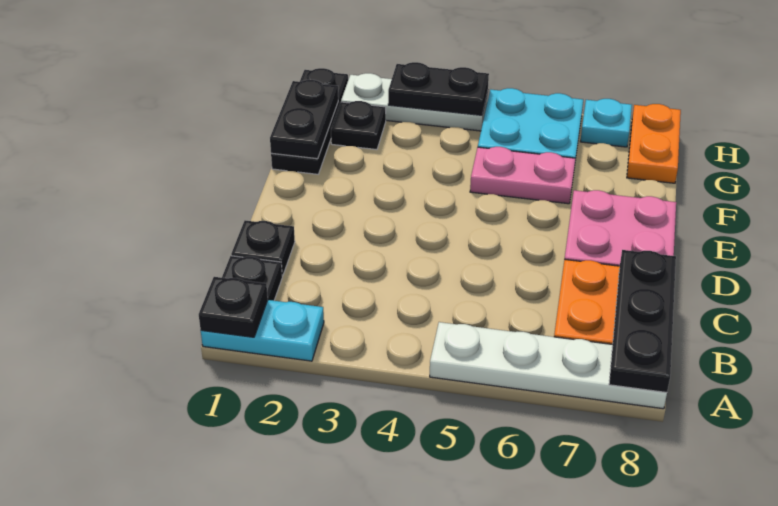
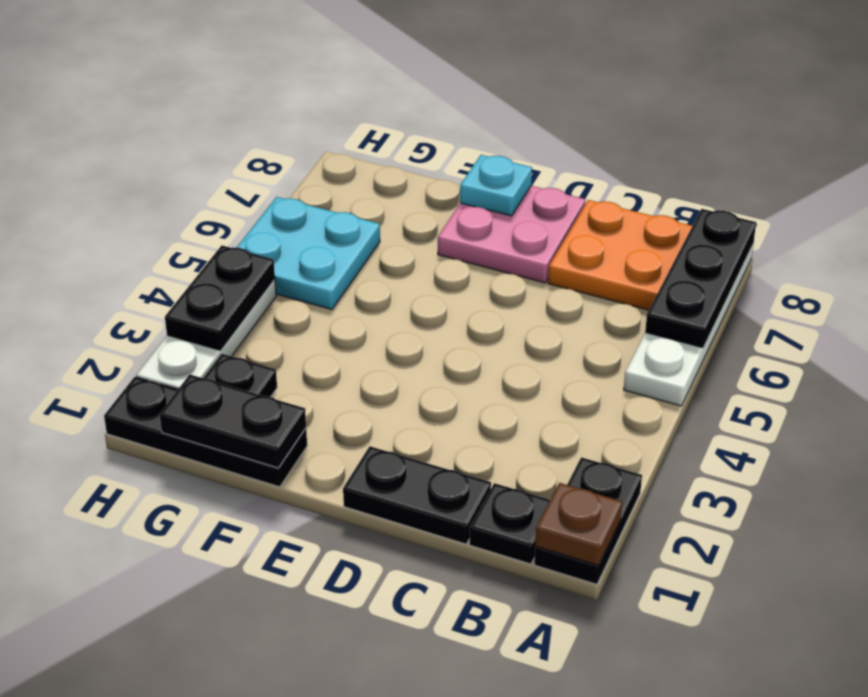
cyan 1x2 plate [201,300,324,361] -> black 1x2 plate [534,457,642,584]
black 1x1 plate [199,277,268,337] -> brown 1x1 plate [535,483,622,565]
black 1x3 plate [609,250,676,393] -> black 1x3 plate turned to [645,209,756,348]
black 1x1 plate [231,220,295,276] -> black 1x2 plate [343,446,491,544]
pink 1x2 plate [470,147,575,204] -> none
orange 1x2 plate [627,104,681,183] -> none
cyan 1x1 plate [580,99,632,147] -> cyan 1x1 plate moved to [460,155,532,216]

